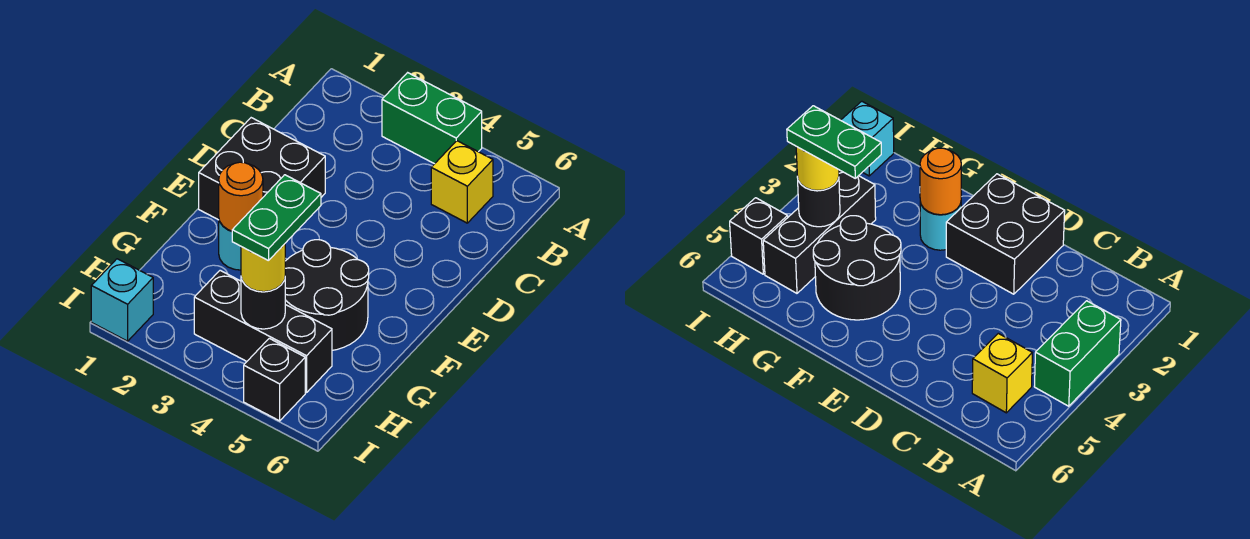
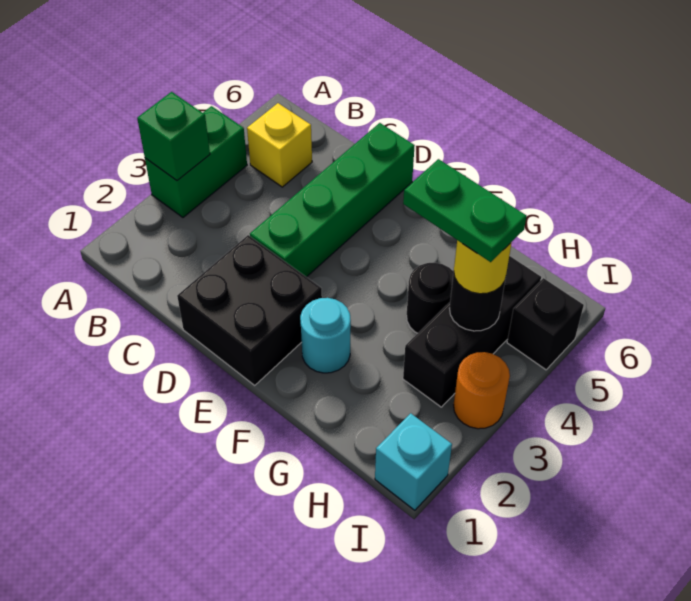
none -> green 1x1 brick [137,92,210,180]
none -> green 1x4 brick [250,123,415,277]
orange 1x1 round brick [219,162,263,231] -> orange 1x1 round brick moved to [454,352,510,429]
black 2x2 round brick [285,240,369,350] -> black 1x1 round brick [407,263,454,333]

